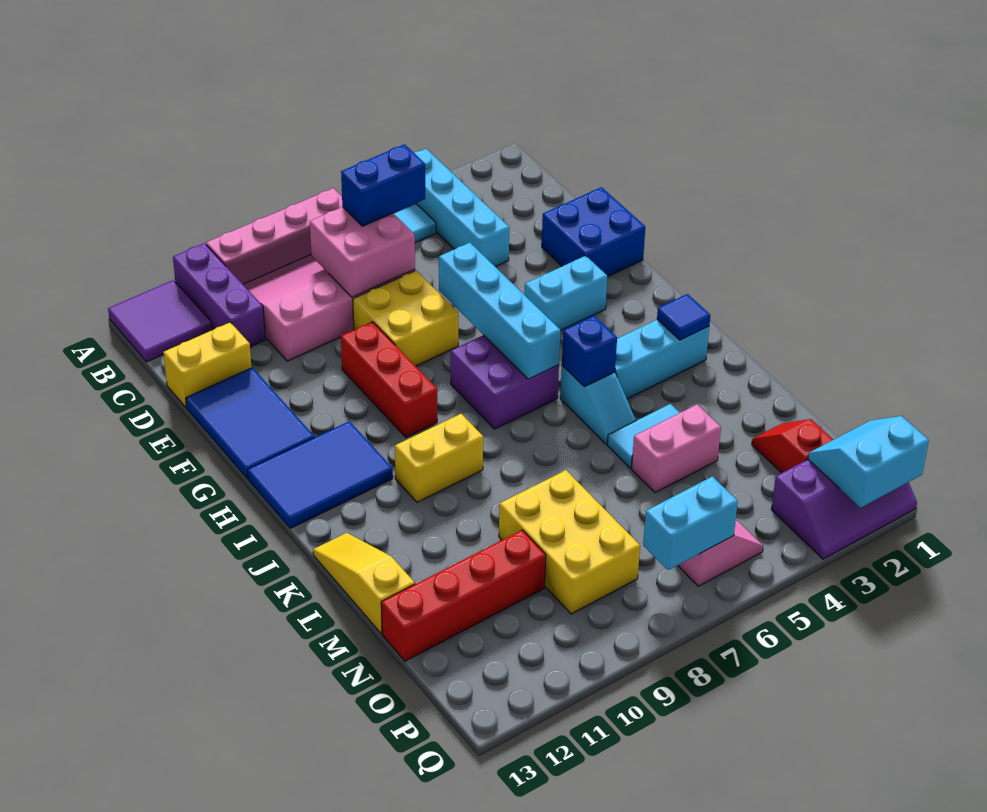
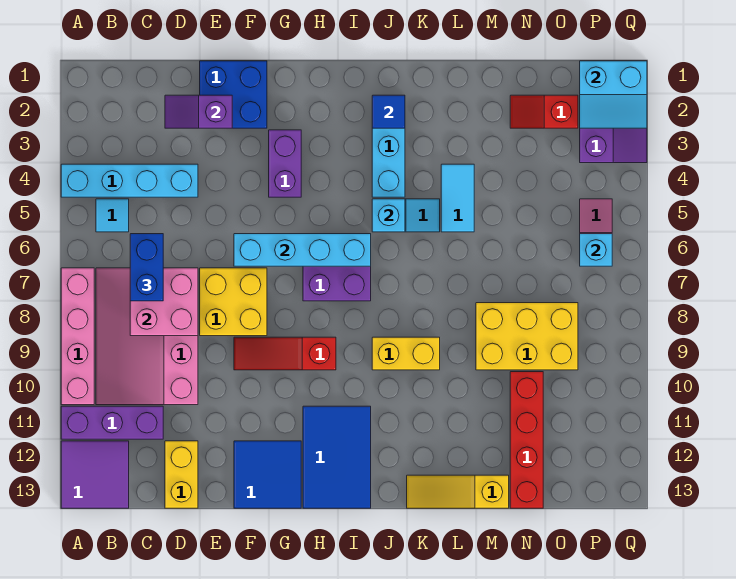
none -> purple 1x2 slope [165,95,232,128]
blue 2x3 tile [186,368,314,479] -> blue 2x2 tile [234,441,301,508]
red 1x3 brick [341,322,437,437] -> red 1x3 slope [234,337,336,370]
cyan 1x2 brick [525,256,607,330] -> purple 1x2 brick [269,130,301,197]
blue 1x1 brick [562,316,617,387] -> cyan 1x1 brick [372,199,405,232]
yellow 1x2 brick [395,414,483,502] -> yellow 1x2 brick turned to [372,337,440,370]
pink 1x2 brick [632,405,721,493] -> none
cyan 2x2 slope [808,416,929,508] -> cyan 2x2 slope turned to [580,61,647,128]
cyan 1x2 brick [643,477,738,570] -> cyan 1x1 brick [580,234,612,266]

